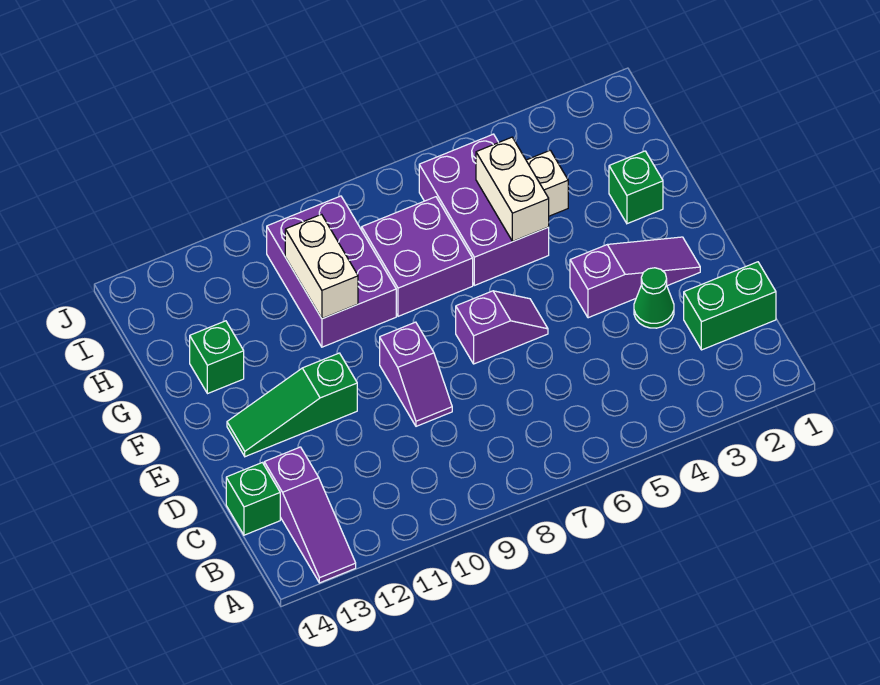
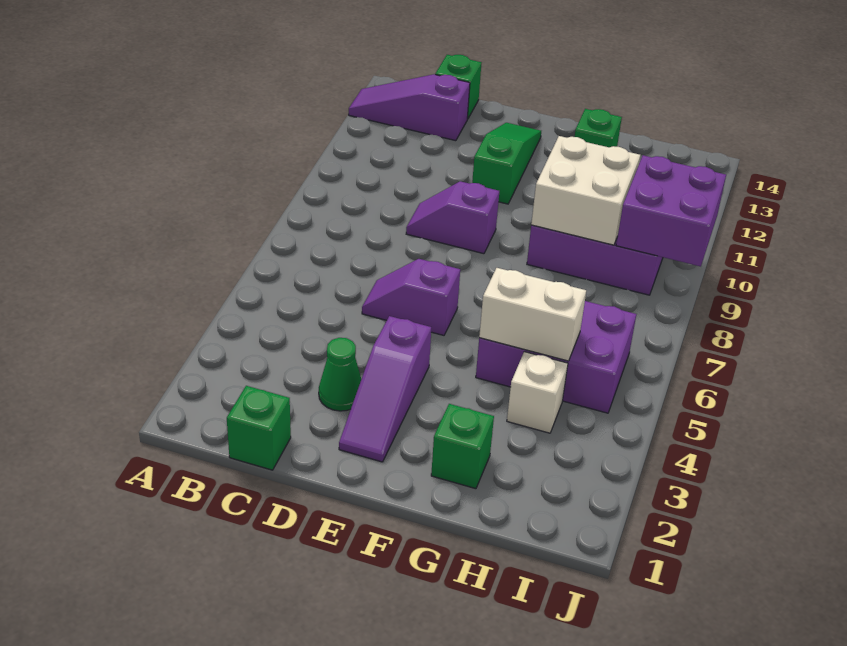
green 1x2 brick [684,262,776,350] -> green 1x1 brick [227,386,291,470]
purple 1x2 slope [456,291,548,364] -> purple 1x2 slope turned to [362,259,460,335]
purple 2x2 brick [362,197,473,316] -> purple 2x2 brick moved to [616,155,726,266]
white 1x2 brick [285,214,358,319] -> white 2x2 brick [531,136,640,245]

